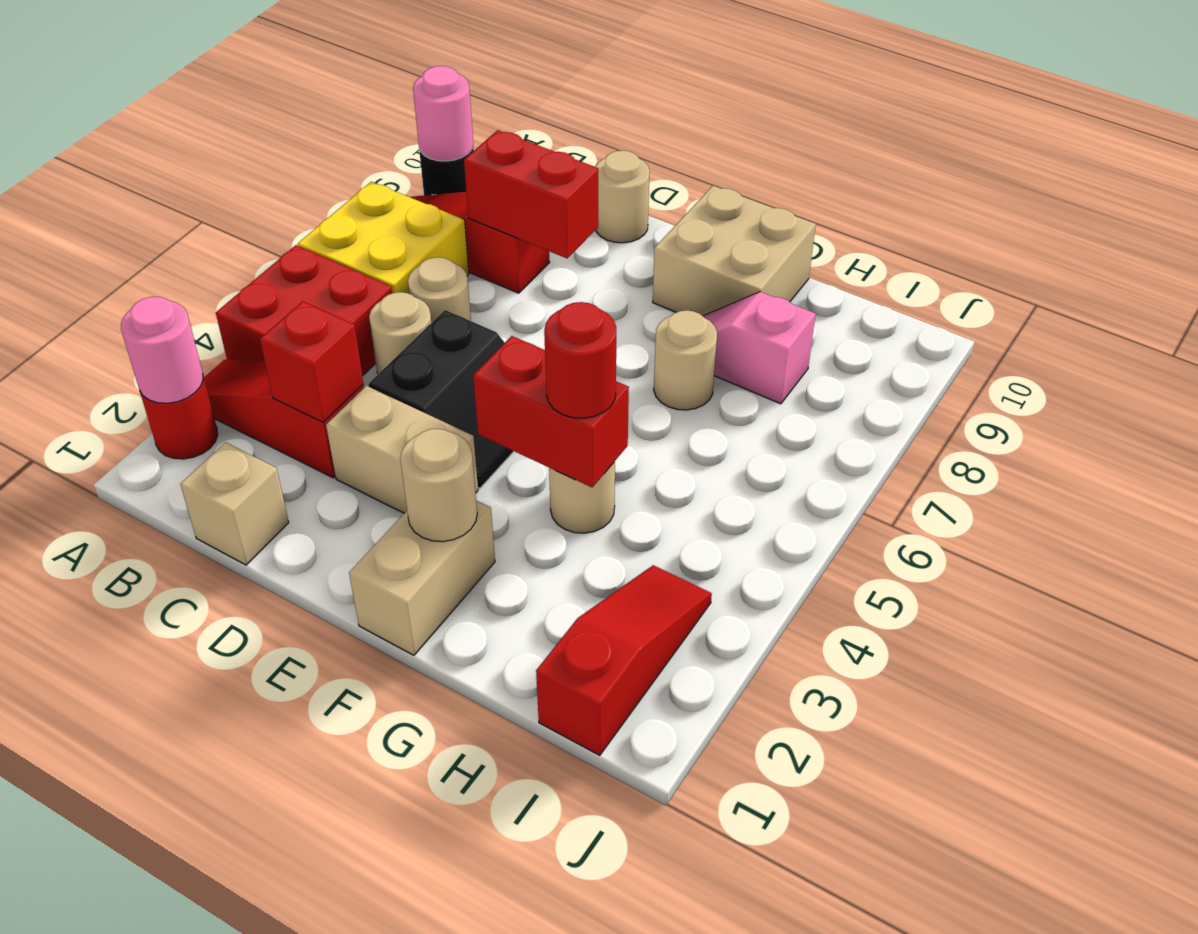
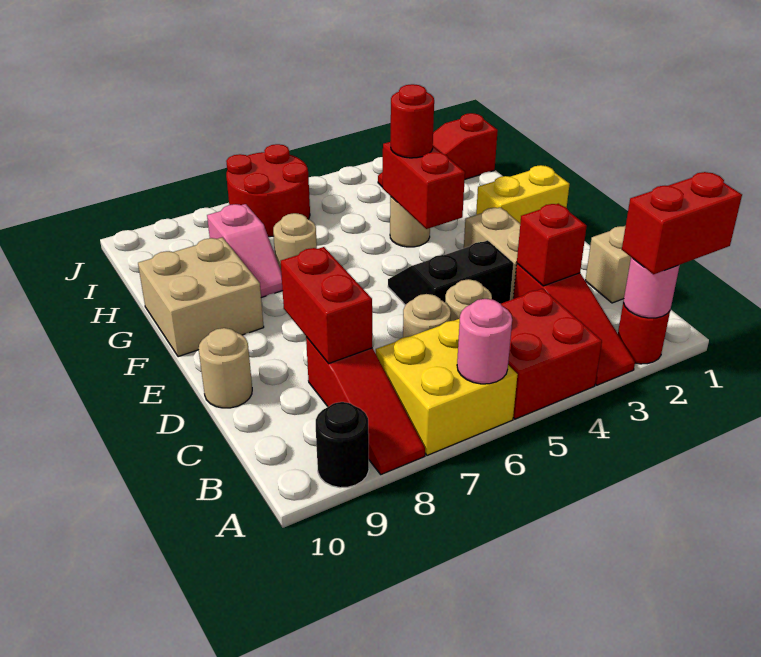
none -> red 1x2 brick [622,172,742,274]
pink 1x1 round brick [413,66,473,161] -> pink 1x1 round brick moved to [457,299,512,384]
tan 1x2 brick [349,500,495,655] -> yellow 1x2 brick [476,165,570,223]
tan 1x1 round brick [400,429,477,542] -> none
none -> red 2x2 round brick [226,144,310,237]

